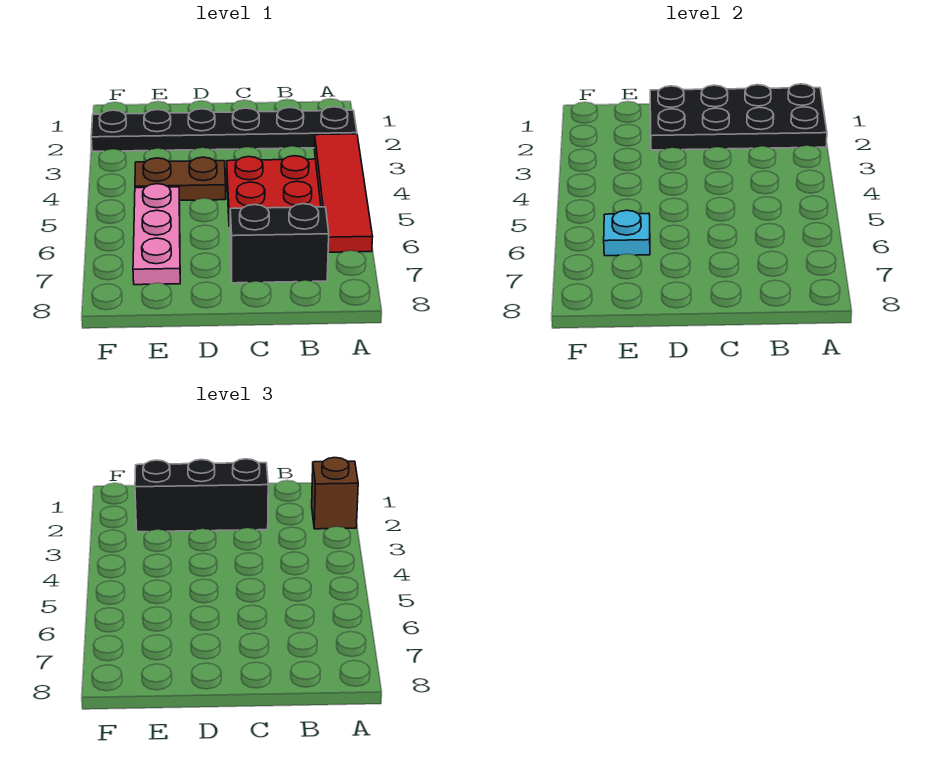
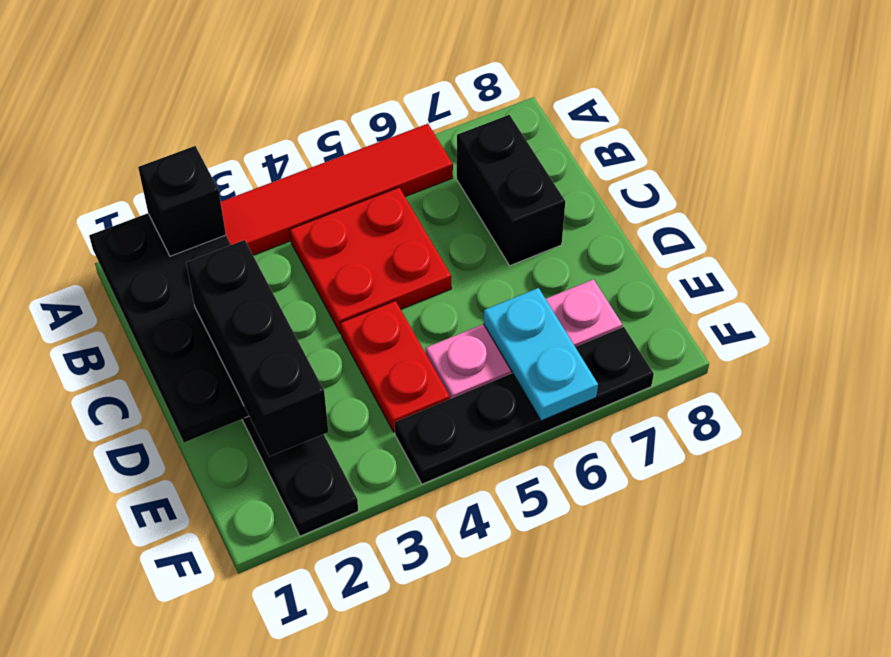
brown 1x1 brick [312,457,358,529] -> black 1x1 brick [138,146,226,256]
brown 1x2 plate [135,157,226,200] -> red 1x2 plate [340,301,450,432]
cyan 1x1 plate [604,210,650,256] -> cyan 1x2 plate [483,288,598,421]
none -> black 1x4 plate [395,327,654,484]

